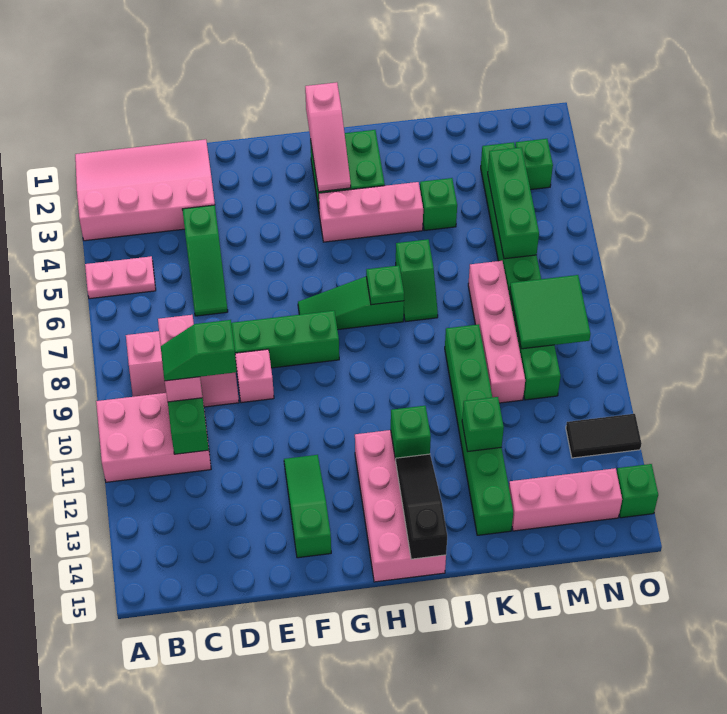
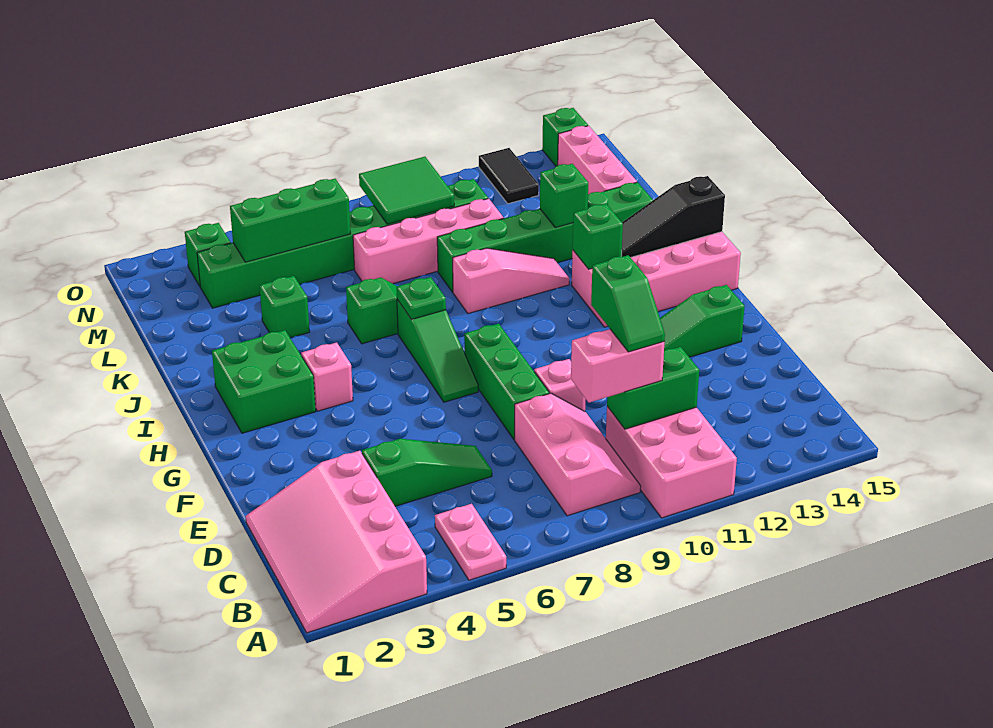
pink 1x3 slope [305,82,351,192] -> pink 1x3 slope moved to [453,248,569,314]
pink 1x3 brick [319,182,423,242] -> pink 1x1 brick [301,343,353,411]

